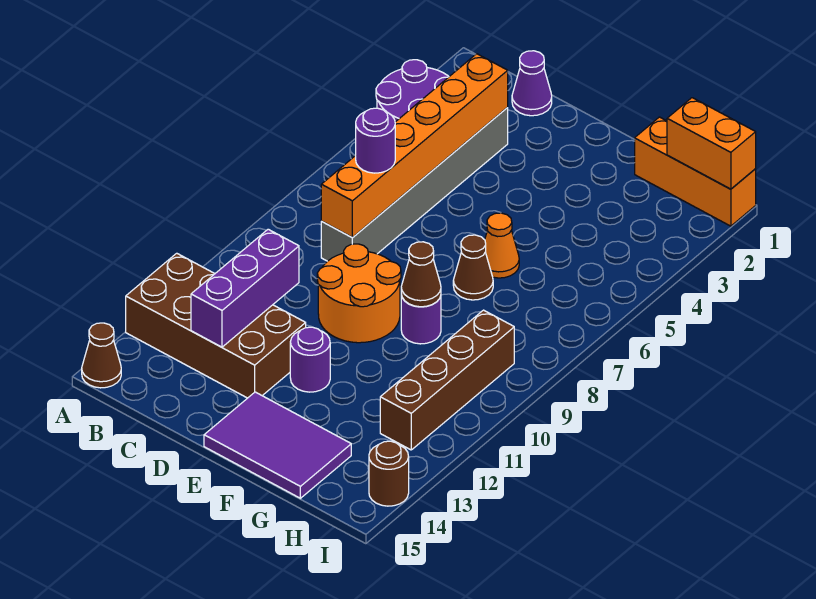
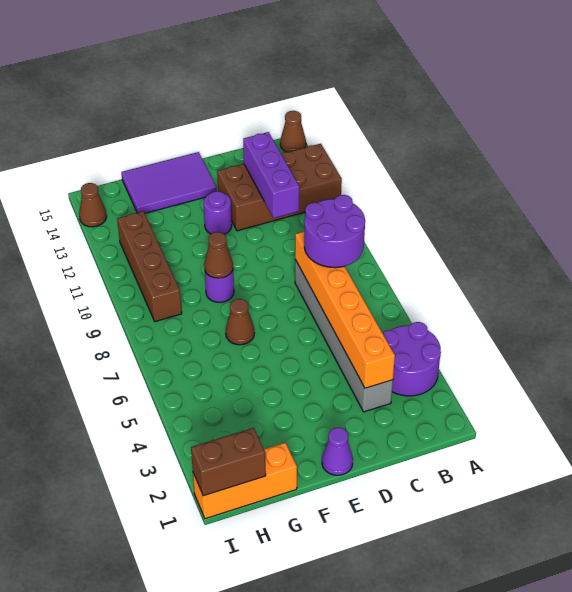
purple 1x1 cone [512,51,552,116] -> purple 1x1 cone moved to [322,428,353,475]
purple 1x1 round brick [356,108,395,173] -> purple 2x2 round brick [304,195,365,268]
orange 2x2 round brick [317,244,401,343] -> none
orange 1x1 cone [485,213,519,278] -> none
orange 1x2 brick [667,98,756,189] -> brown 1x2 brick [191,428,266,496]
brown 1x1 round brick [369,441,409,506] -> brown 1x1 cone [79,183,107,227]

